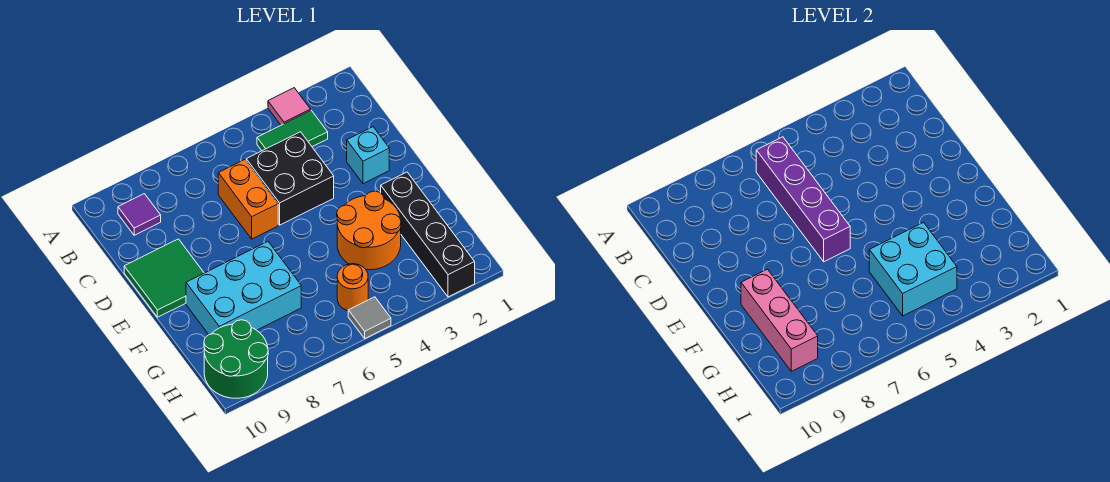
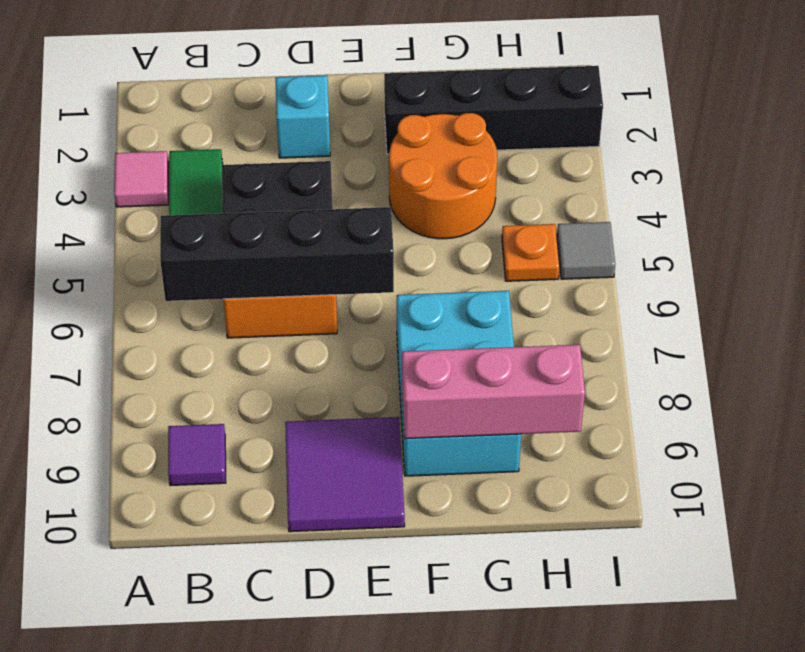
purple 1x4 brick [756,137,850,262] -> black 1x4 brick [160,207,394,301]
green 2x2 tile [124,239,204,317] -> purple 2x2 tile [285,417,405,532]
cyan 2x2 brick [869,223,957,316] -> none
orange 1x1 round brick [337,264,368,311] -> orange 1x1 plate [502,224,559,281]
green 2x2 round brick [204,320,268,398] -> none

